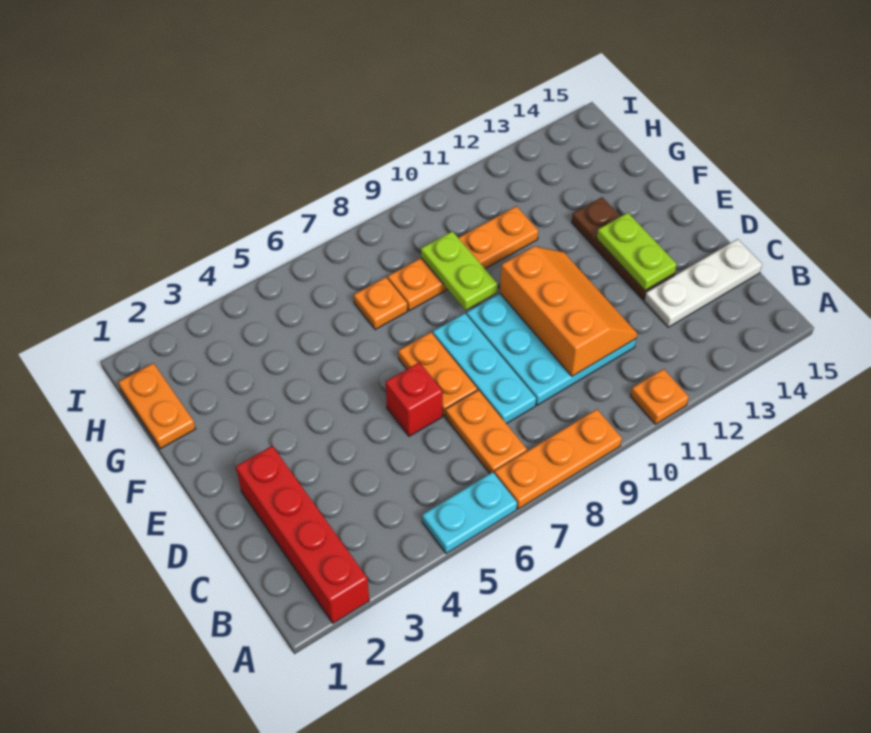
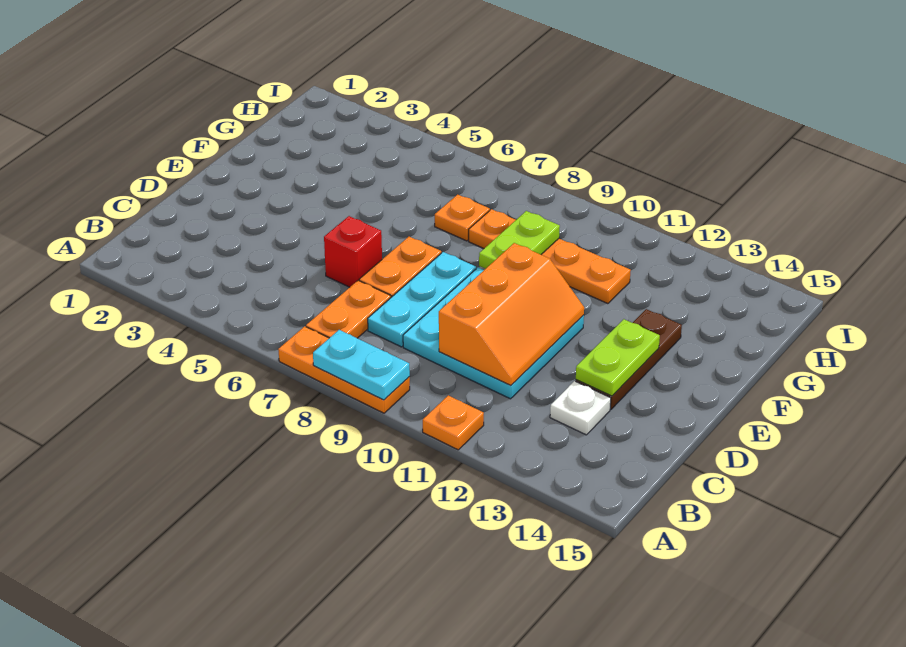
red 1x4 brick [236,446,369,623] -> none
cyan 1x2 plate [422,472,517,554] -> cyan 1x2 plate moved to [313,330,410,400]
white 1x3 plate [644,239,762,327] -> white 1x1 plate [550,381,611,435]
orange 1x2 plate [118,363,196,449] -> none

